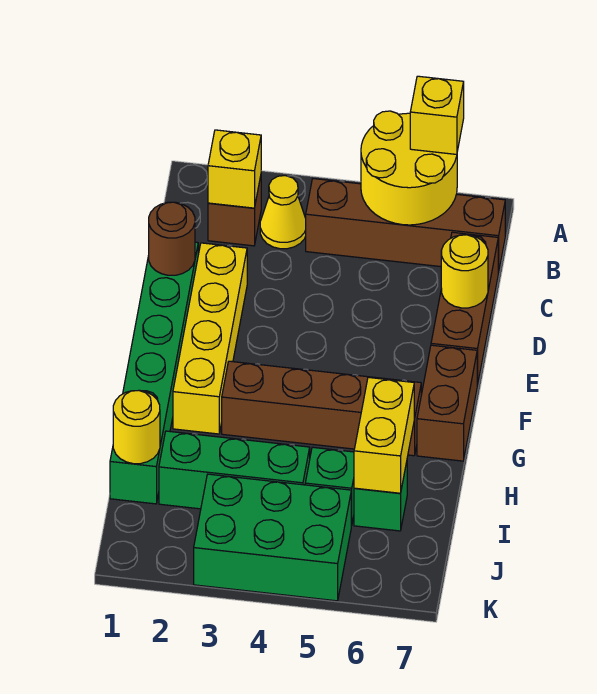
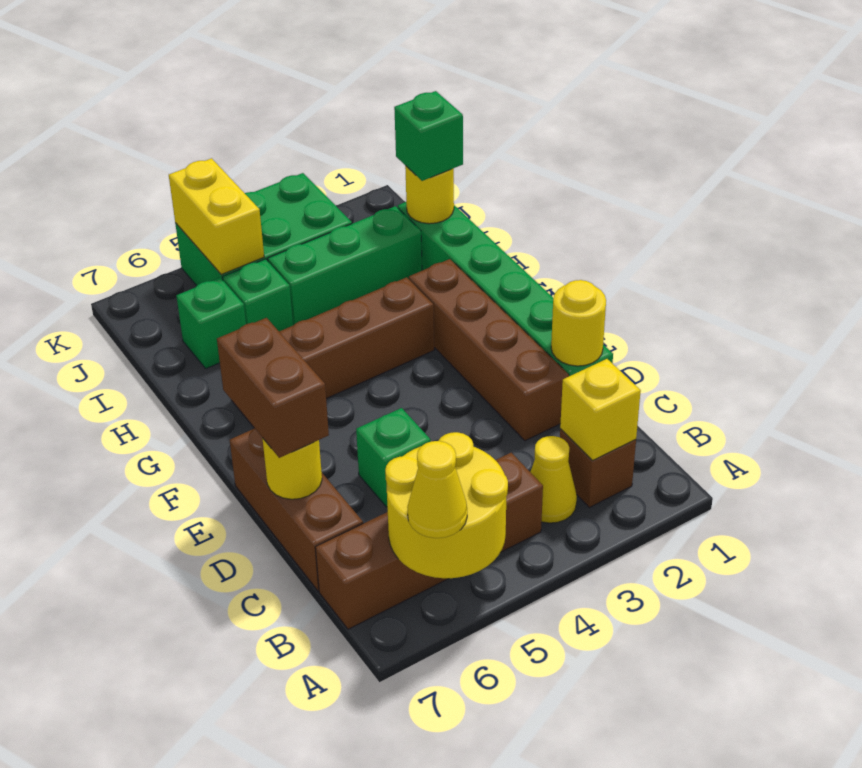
yellow 1x1 brick [410,76,464,154] -> yellow 1x1 cone [407,441,467,538]
brown 1x1 round brick [149,202,195,275] -> yellow 1x1 round brick [551,280,606,366]
yellow 1x4 brick [173,243,247,434] -> brown 1x4 brick [409,259,569,441]
none -> green 1x1 brick [356,408,431,507]
brown 1x2 brick [417,345,477,461] -> brown 1x2 brick moved to [217,318,329,458]
yellow 1x2 brick [354,377,414,493] -> yellow 1x2 brick moved to [169,158,264,274]
none -> green 1x1 brick [394,91,463,181]

